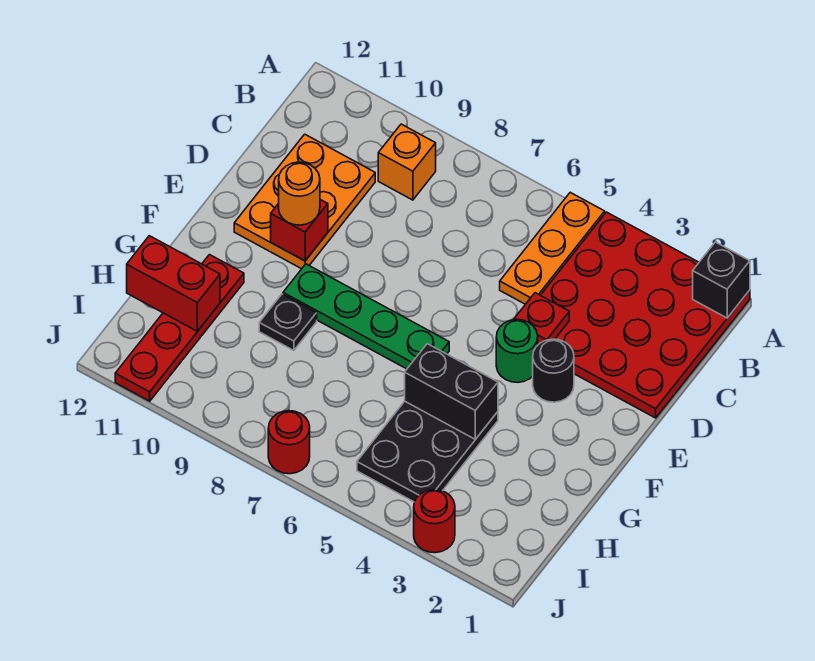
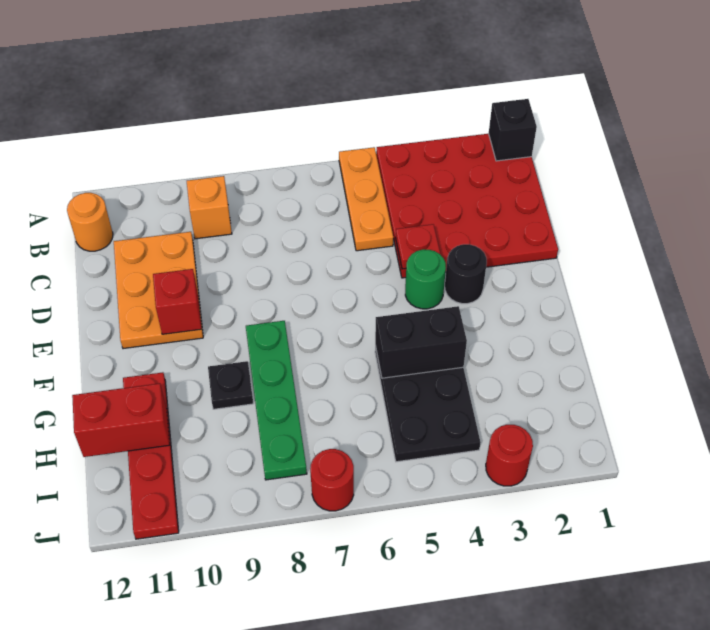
orange 1x1 round brick [279,162,320,225] -> orange 1x1 round brick moved to [67,193,113,251]
green 1x4 plate [283,264,449,369] -> green 1x4 plate turned to [246,321,307,480]

